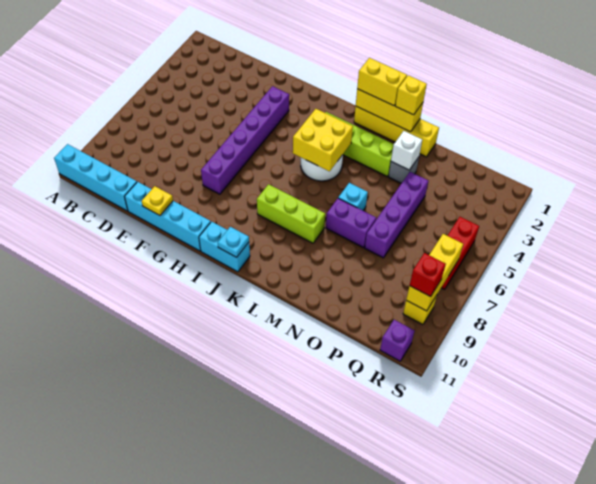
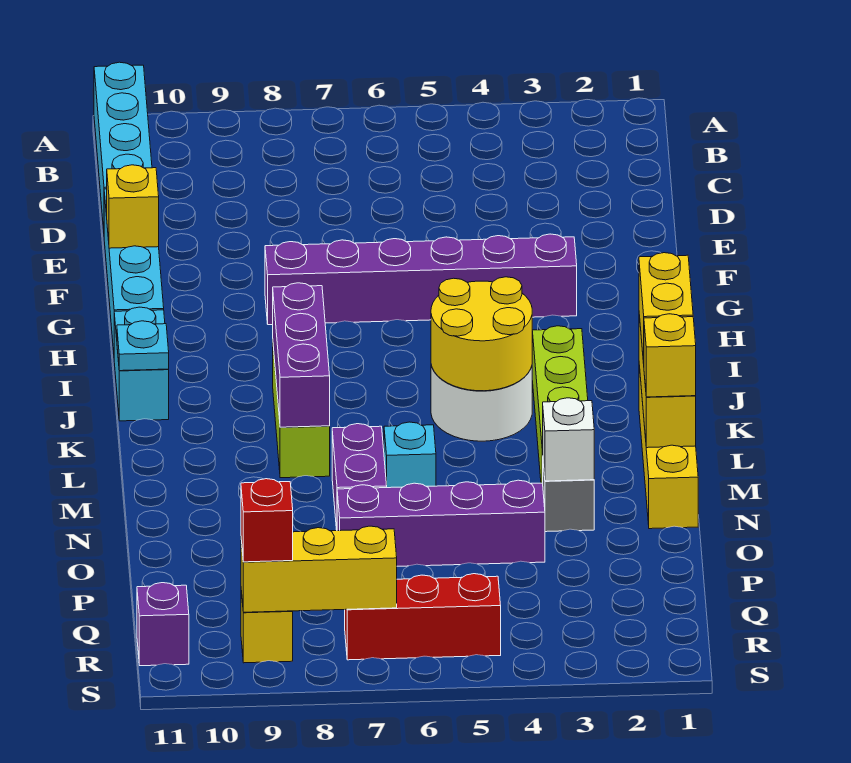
yellow 1x1 plate [142,186,173,215] -> yellow 1x1 brick [107,165,159,248]
yellow 2x2 brick [293,109,353,171] -> yellow 2x2 round brick [431,277,532,391]
none -> purple 1x3 brick [273,283,330,427]

